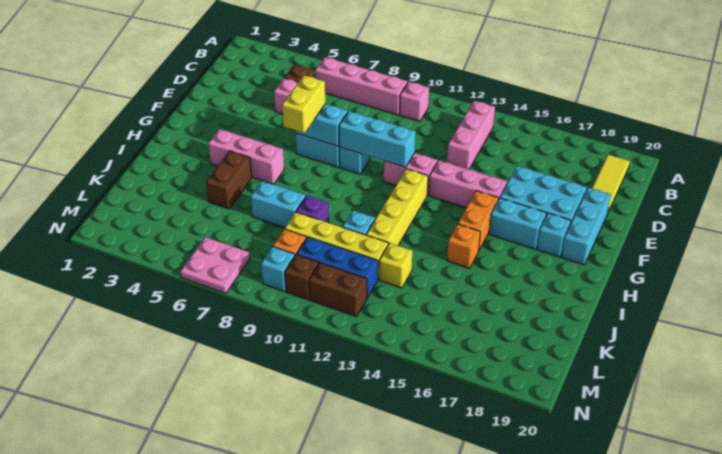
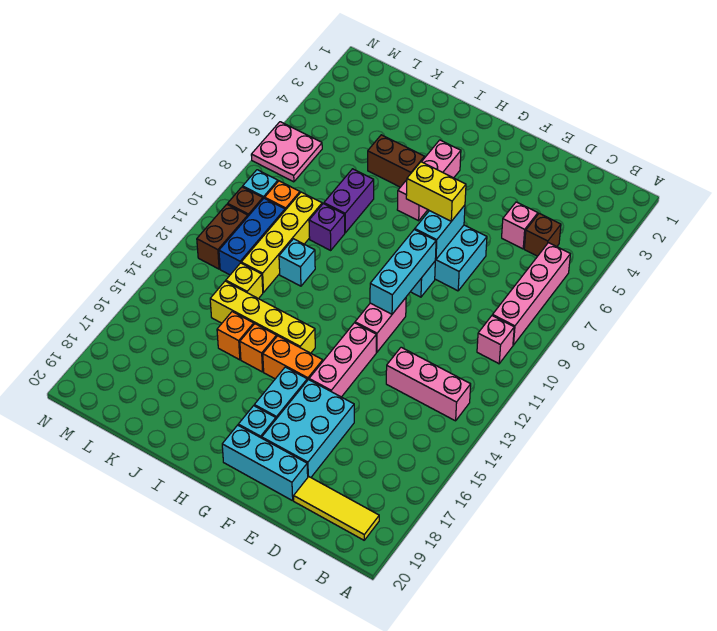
yellow 1x4 brick [366,169,428,246] -> yellow 1x4 brick moved to [210,281,315,353]
cyan 1x2 brick [251,181,306,228] -> purple 1x2 brick [324,169,374,233]
none -> orange 1x1 brick [217,312,254,360]

